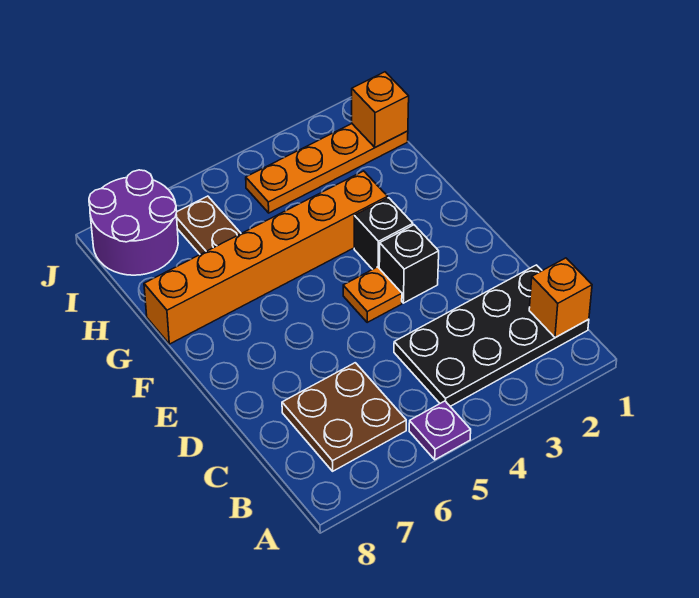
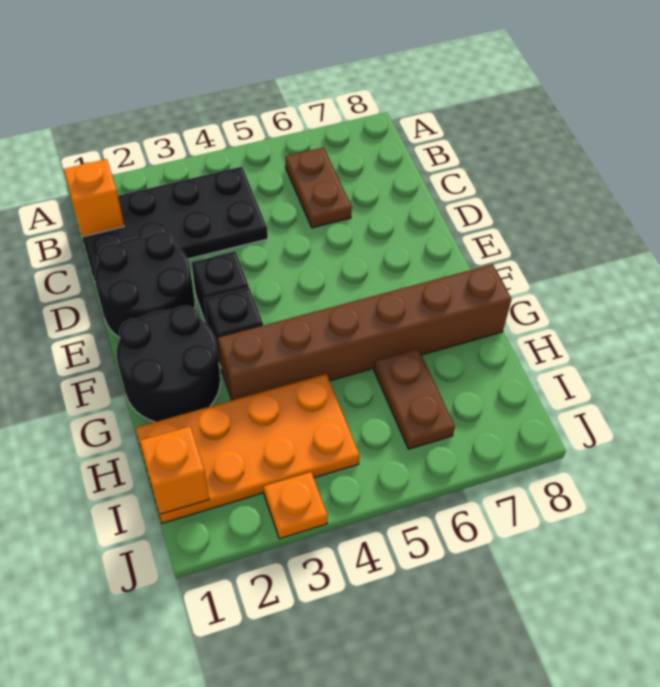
purple 1x1 plate [409,401,471,460] -> none
brown 2x2 plate [282,363,406,471] -> brown 1x2 plate [285,147,352,228]
none -> black 2x2 round brick [95,232,195,338]
orange 1x1 plate [343,267,402,322] -> orange 1x1 plate moved to [264,472,328,539]
none -> black 2x2 round brick [117,306,220,422]
orange 1x6 brick [144,171,388,344] -> brown 1x6 brick [218,264,512,400]
orange 1x4 plate [246,124,408,213] -> orange 2x4 plate [135,374,360,523]
purple 2x2 round brick [89,170,178,275] -> none

